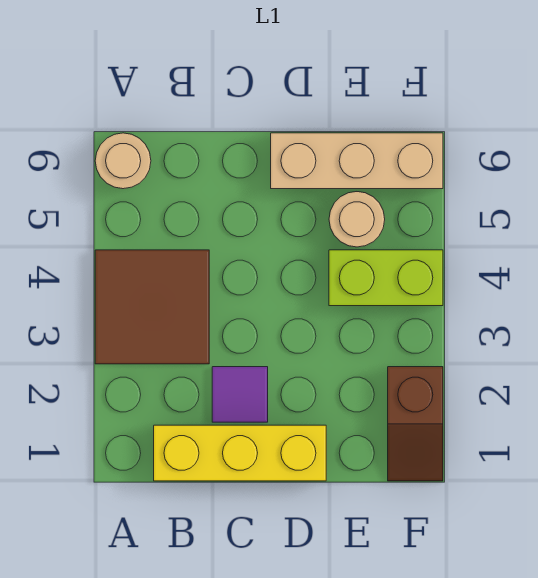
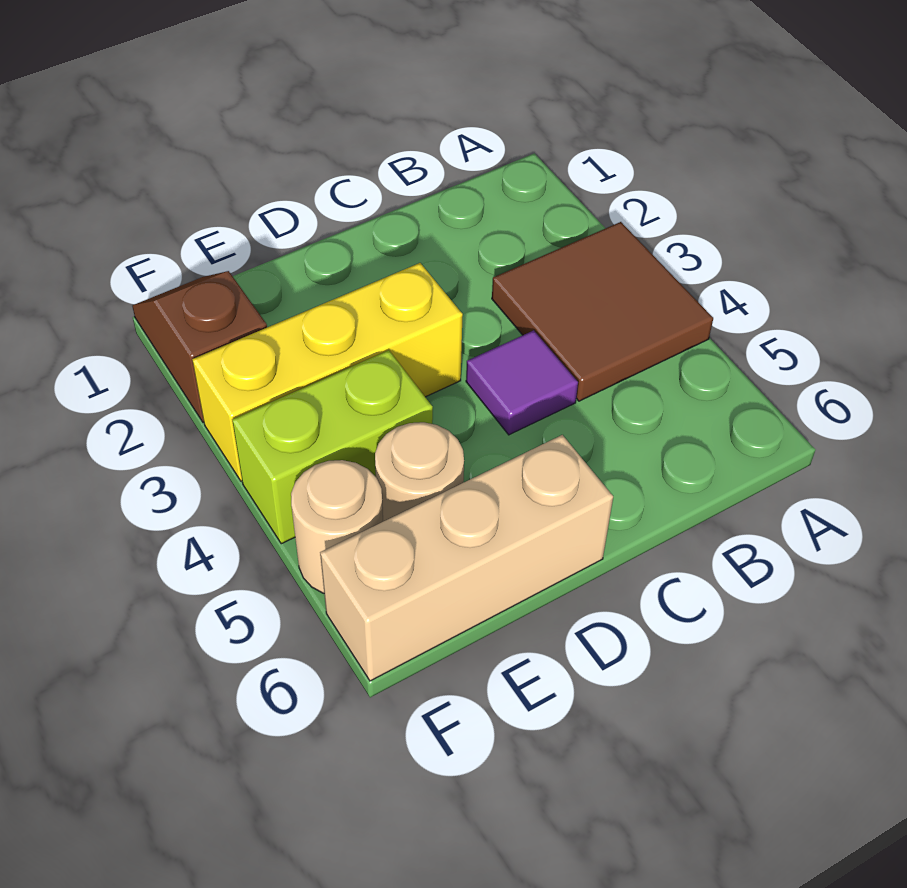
tan 1x1 round brick [95,133,151,189] -> tan 1x1 round brick moved to [291,460,383,593]
yellow 1x3 brick [154,425,326,481] -> yellow 1x3 brick moved to [192,263,463,481]
purple 1x1 tile [212,367,268,422] -> purple 1x1 tile moved to [466,330,578,435]

